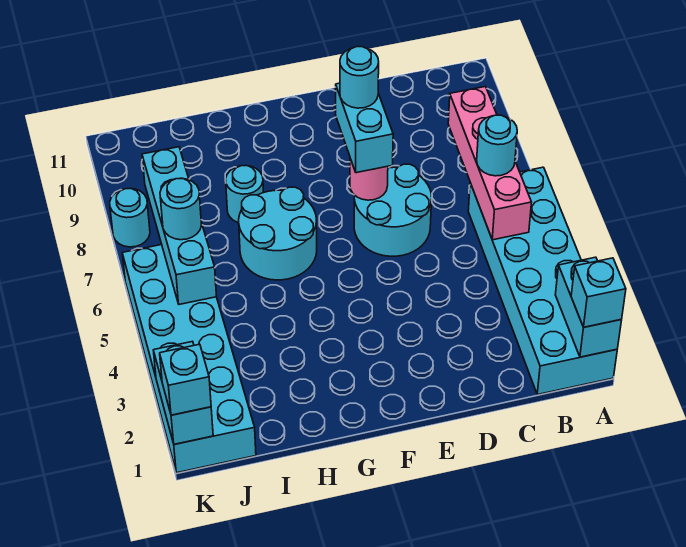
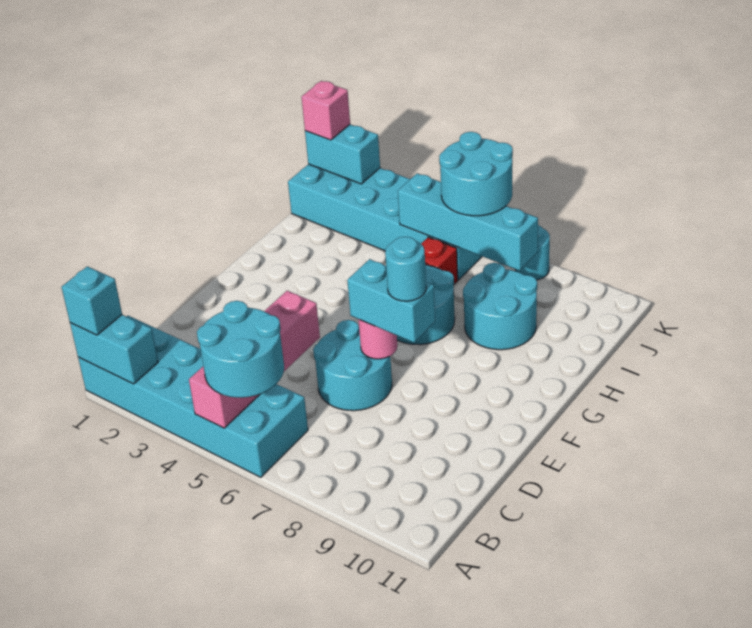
pink 1x4 brick [448,87,532,240] -> pink 1x4 brick turned to [189,291,320,428]
cyan 1x1 round brick [477,115,517,176] -> cyan 2x2 round brick [197,301,284,398]
cyan 1x1 round brick [226,166,263,223] -> cyan 2x2 round brick [463,263,537,350]
none -> red 1x1 brick [421,237,458,284]
cyan 1x1 round brick [160,178,201,240] -> cyan 2x2 round brick [439,132,513,216]
cyan 1x1 brick [160,344,211,415] -> pink 1x1 brick [302,81,350,140]

